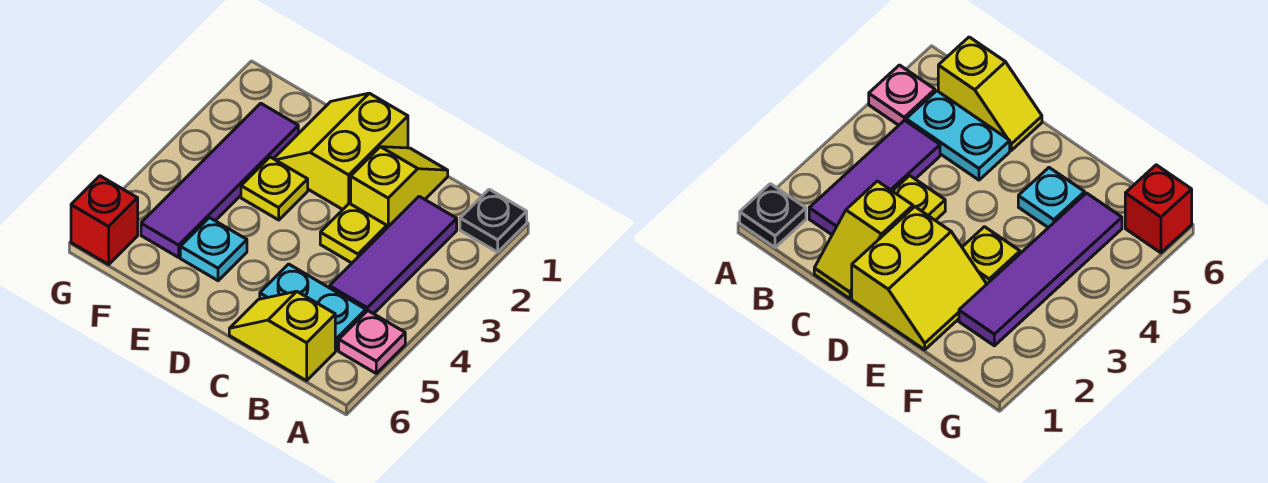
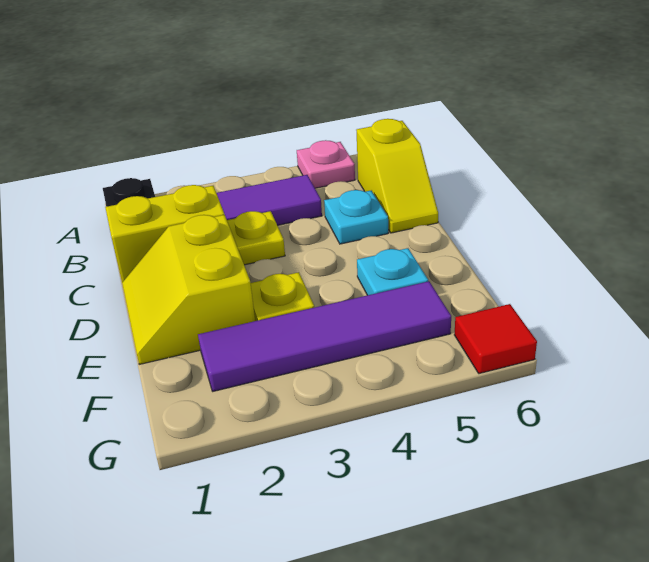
cyan 1x2 plate [260,264,366,350] -> cyan 1x1 plate [324,190,388,244]
yellow 1x2 slope [351,147,448,228] -> yellow 1x2 brick [105,185,224,282]
yellow 2x2 slope [274,93,408,209] -> yellow 2x2 slope turned to [122,215,255,364]
red 1x1 brick [71,176,138,264] -> red 1x1 tile [454,304,537,374]

